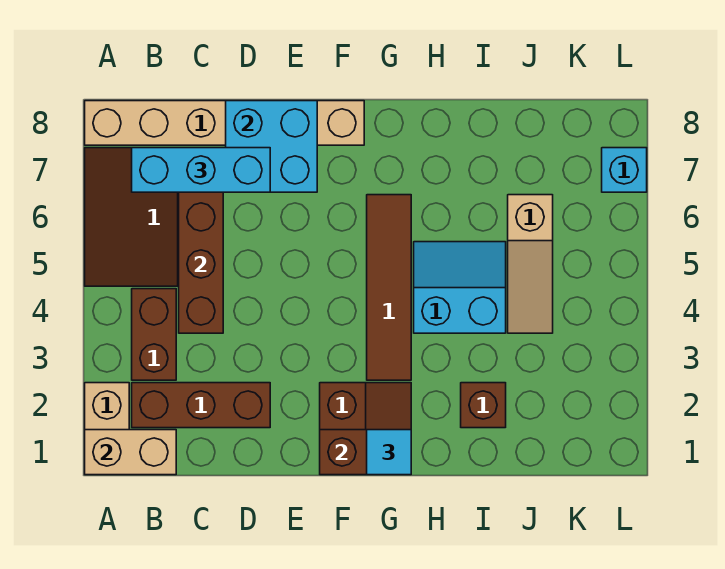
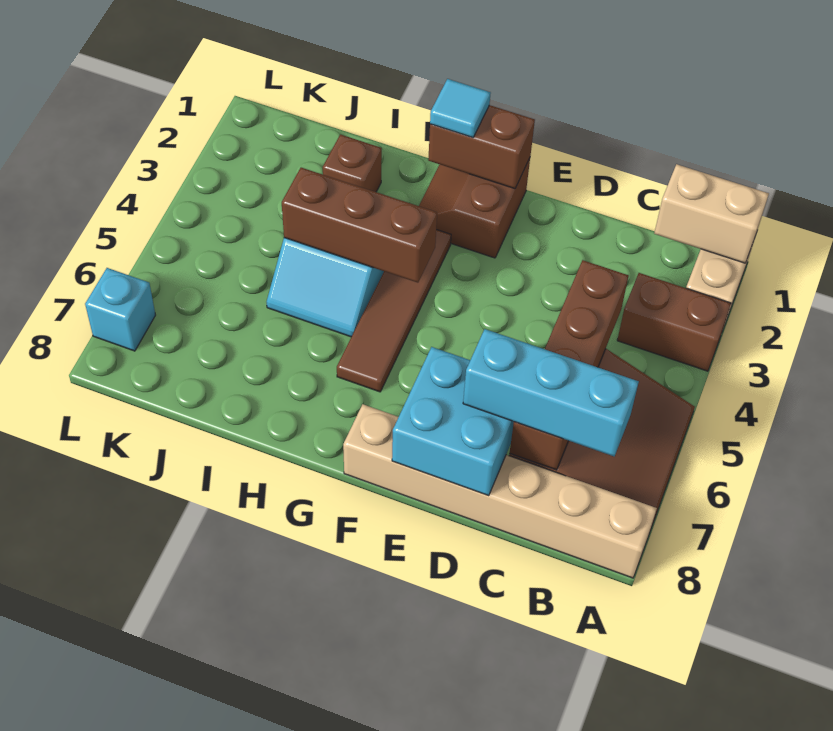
brown 1x3 brick [132,383,270,428] -> brown 1x3 brick moved to [282,168,437,283]
brown 1x2 brick [132,289,176,380] -> brown 1x2 brick turned to [617,273,731,371]
tan 1x3 slope [508,195,553,333] -> none

